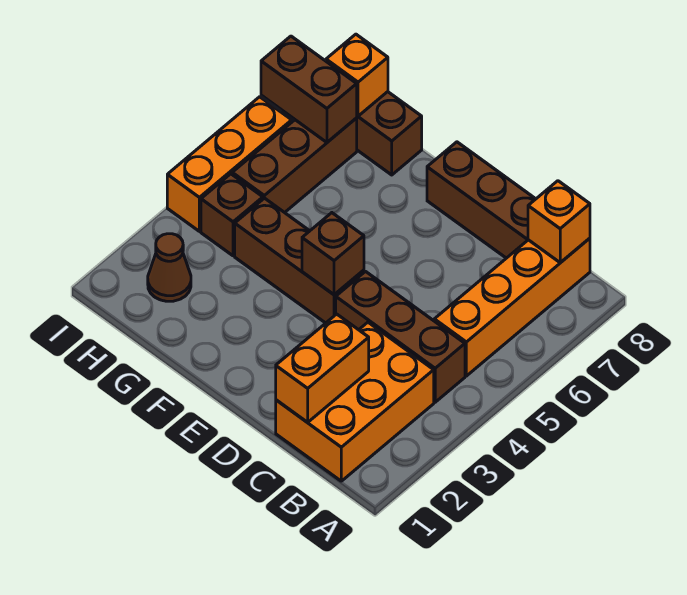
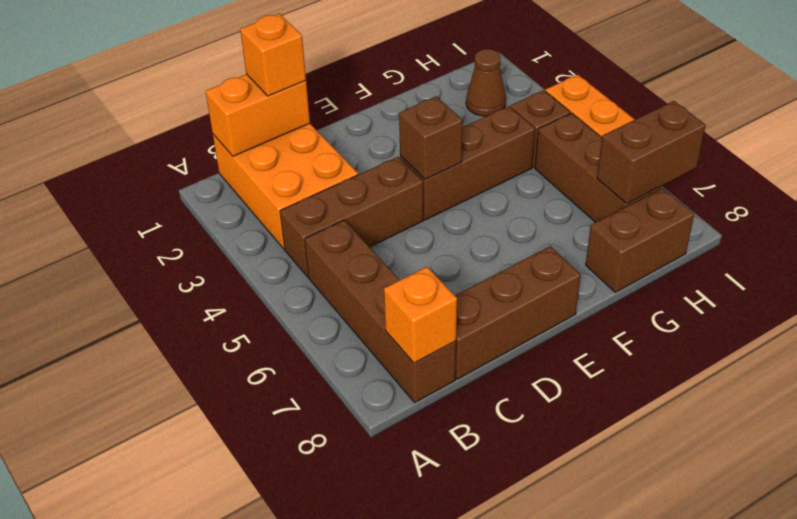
orange 1x4 brick [434,238,590,376] -> brown 1x4 brick [305,220,456,403]
orange 1x2 brick [276,314,369,422] -> orange 1x2 brick turned to [206,74,310,156]
orange 1x1 brick [326,34,388,116] -> orange 1x1 brick moved to [240,14,306,96]

